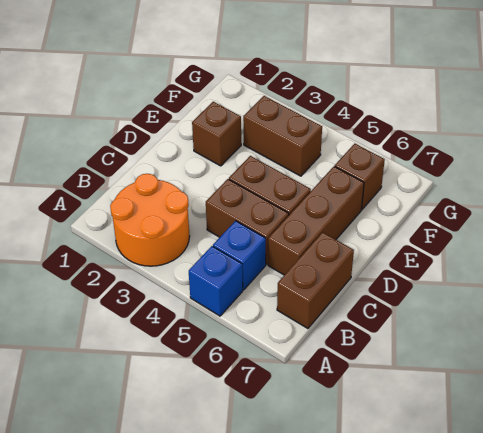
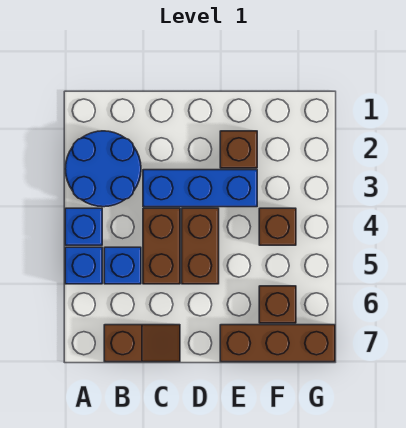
orange 2x2 round brick [110,174,190,266] -> blue 2x2 round brick [65,131,141,207]
none -> blue 1x1 brick [65,208,102,245]
brown 1x2 brick [277,232,354,328] -> brown 1x2 slope [104,325,180,362]
none -> blue 1x3 brick [143,170,257,207]
brown 1x3 brick [268,166,364,275] -> brown 1x3 brick moved to [220,325,335,362]
brown 1x2 brick [243,96,322,176] -> brown 1x1 brick [259,208,296,245]

